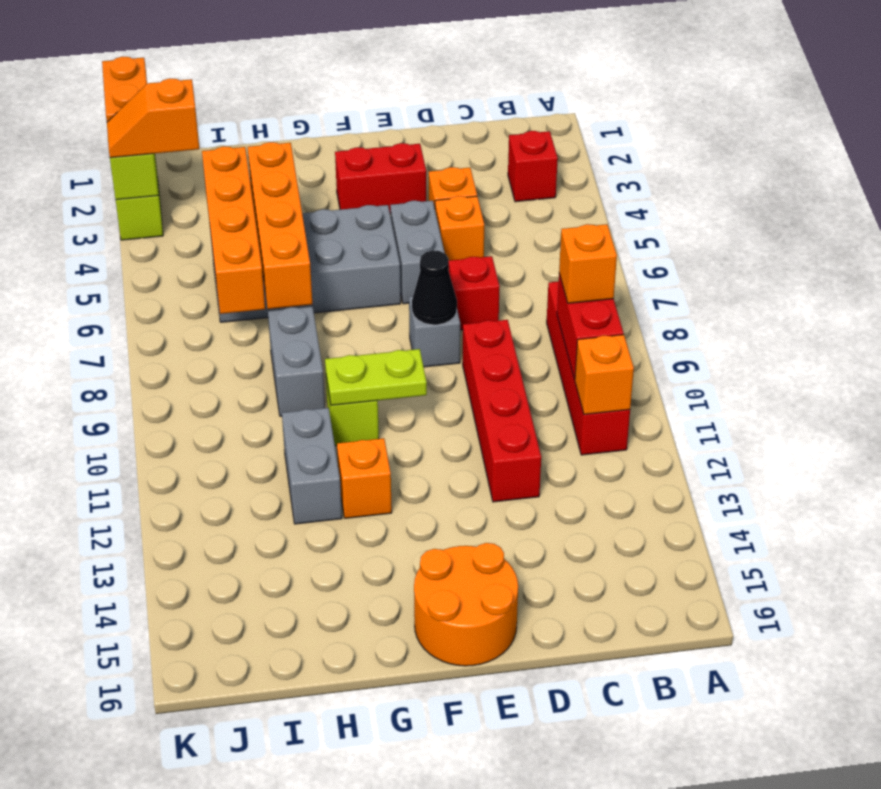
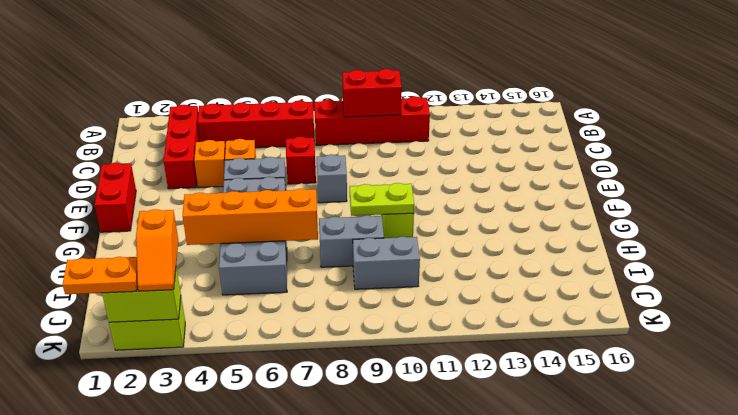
red 1x1 brick [508,131,558,202] -> red 1x3 brick [164,105,200,189]
orange 1x1 brick [559,224,617,303] -> none
orange 1x1 brick [575,335,634,414] -> none
red 1x4 brick [463,320,541,502] -> red 1x4 brick moved to [198,100,315,148]
red 1x2 brick [335,143,426,214] -> red 1x2 brick moved to [95,163,136,232]
black 1x1 cone [412,250,457,325] -> none
orange 2x2 round brick [414,543,518,666] -> none
lime 1x2 plate [325,349,427,405] -> lime 1x2 plate turned to [350,183,414,216]
orange 1x1 brick [337,438,392,518] -> none
grey 1x2 brick [282,408,342,524] -> grey 1x2 brick moved to [353,236,420,289]
orange 1x4 brick [202,146,265,314] -> none

